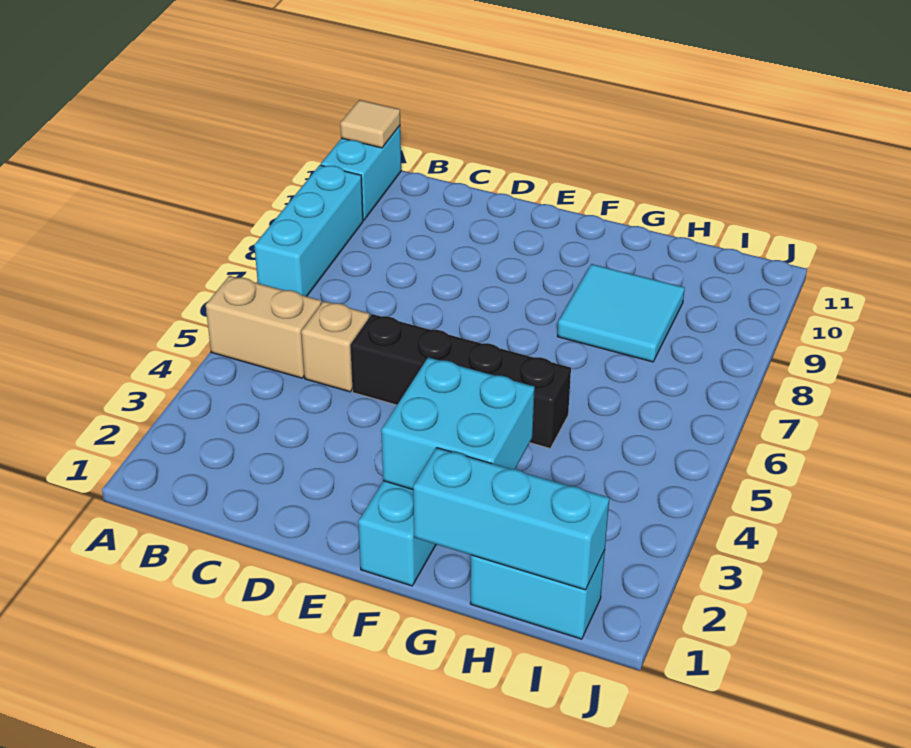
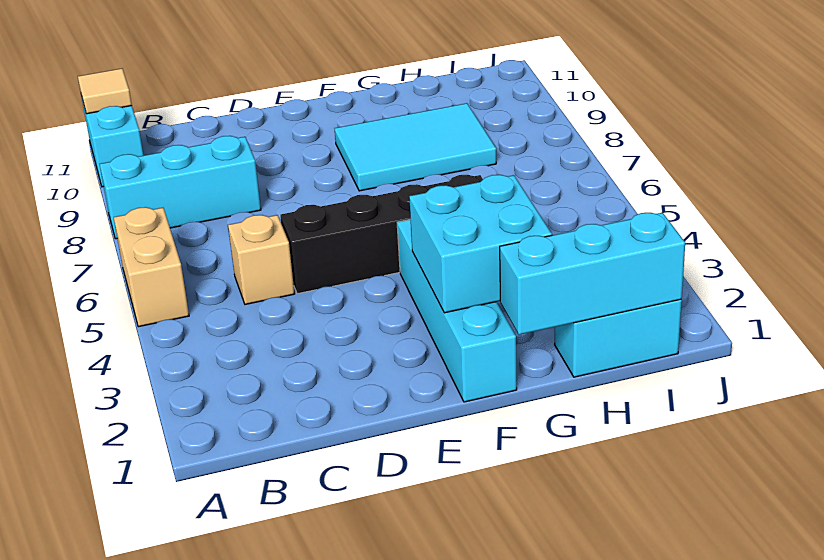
tan 1x2 brick [206,276,321,378] -> tan 1x2 brick turned to [114,207,189,327]
cyan 1x3 brick [254,165,363,296] -> cyan 1x3 brick turned to [100,136,261,239]
cyan 2x2 tile [557,264,685,362] -> cyan 2x3 tile [334,103,496,191]

